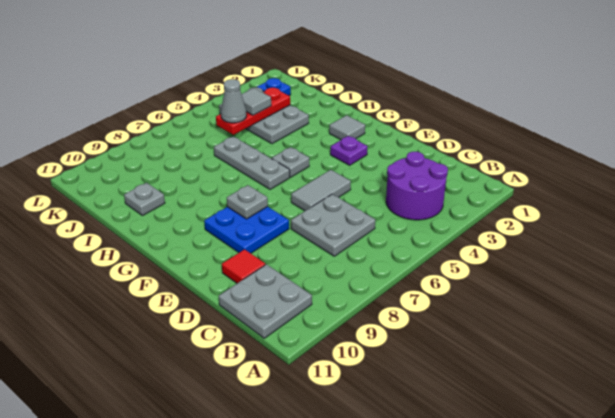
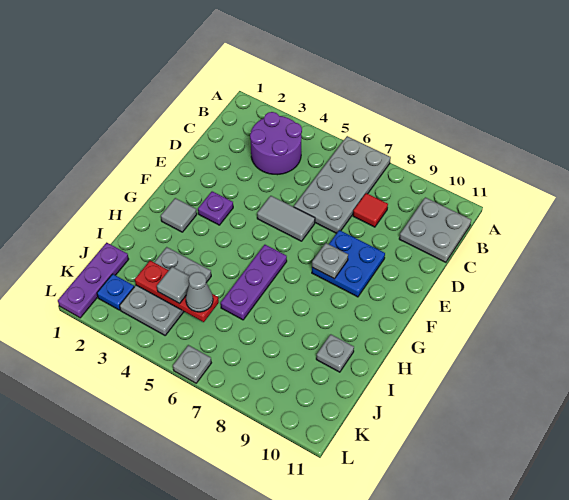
grey 2x2 plate [291,194,375,256] -> grey 2x4 plate [294,136,391,233]
red 1x1 tile [222,249,265,283] -> red 1x1 tile moved to [353,193,388,227]
grey 1x1 plate [272,147,309,177] -> grey 1x1 plate moved to [173,345,211,383]
grey 1x3 plate [214,136,290,189] -> purple 1x3 plate [221,245,287,320]
none -> purple 1x3 plate [58,243,129,318]

